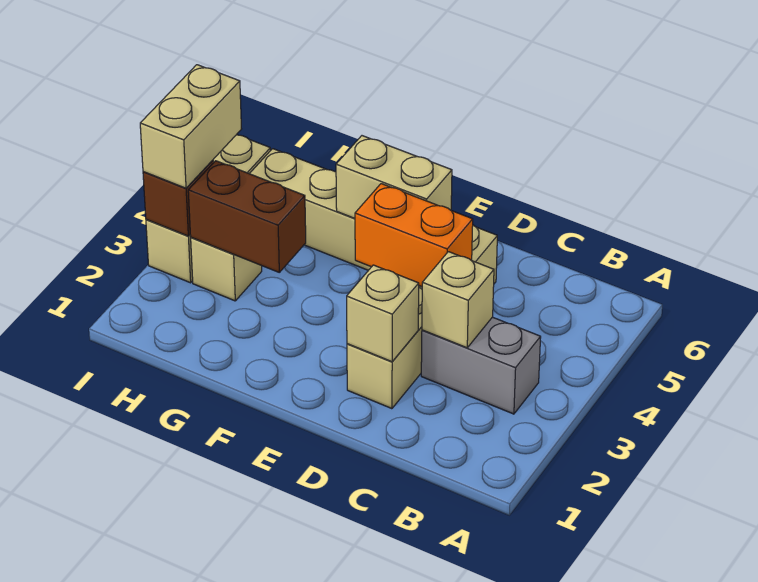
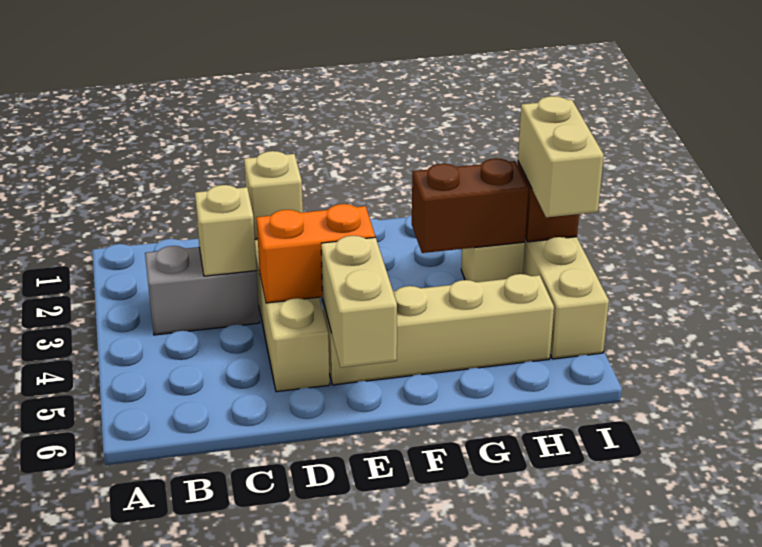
tan 1x2 brick [336,136,452,218] -> tan 1x2 brick turned to [321,236,397,368]

